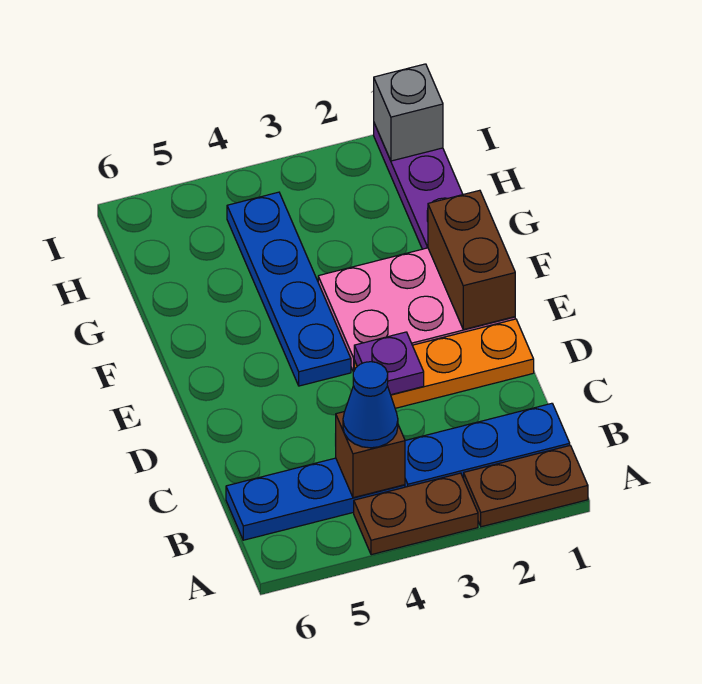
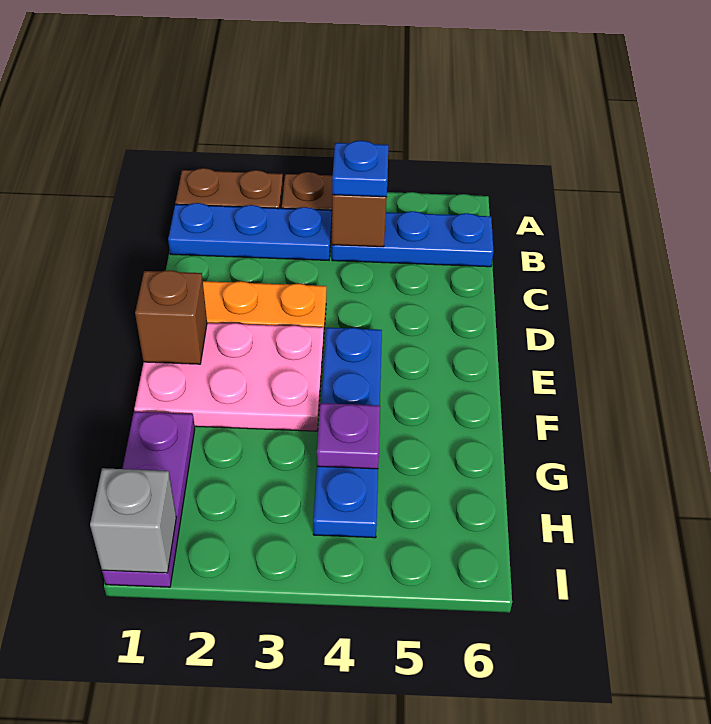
blue 1x1 cone [343,362,398,448] -> blue 1x1 plate [332,141,388,197]
purple 1x1 plate [354,332,424,395] -> purple 1x1 plate moved to [317,403,380,469]
brown 1x2 brick [428,190,515,330] -> brown 1x1 brick [135,270,207,364]

